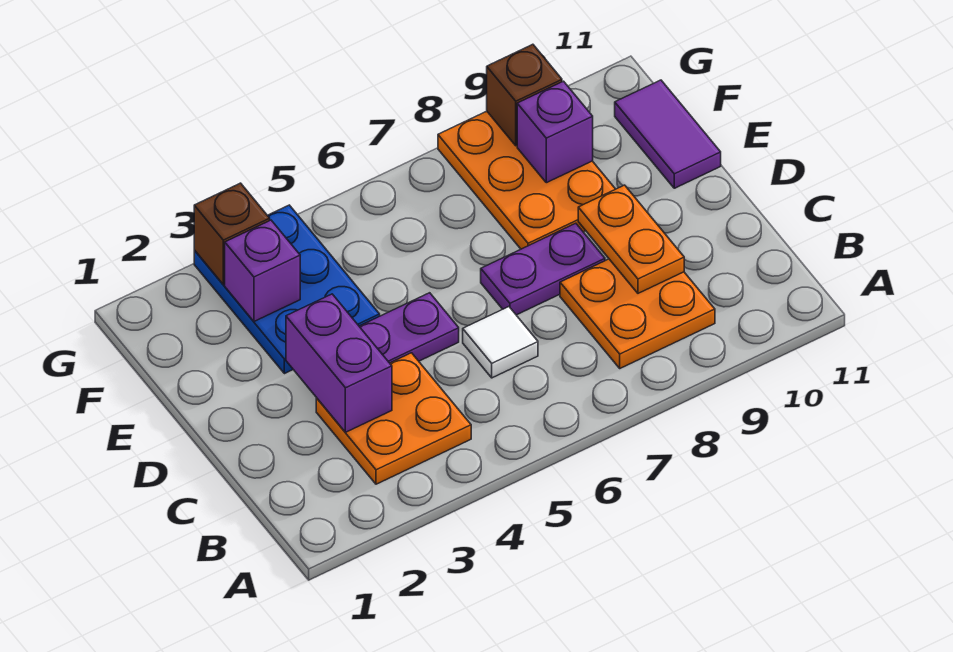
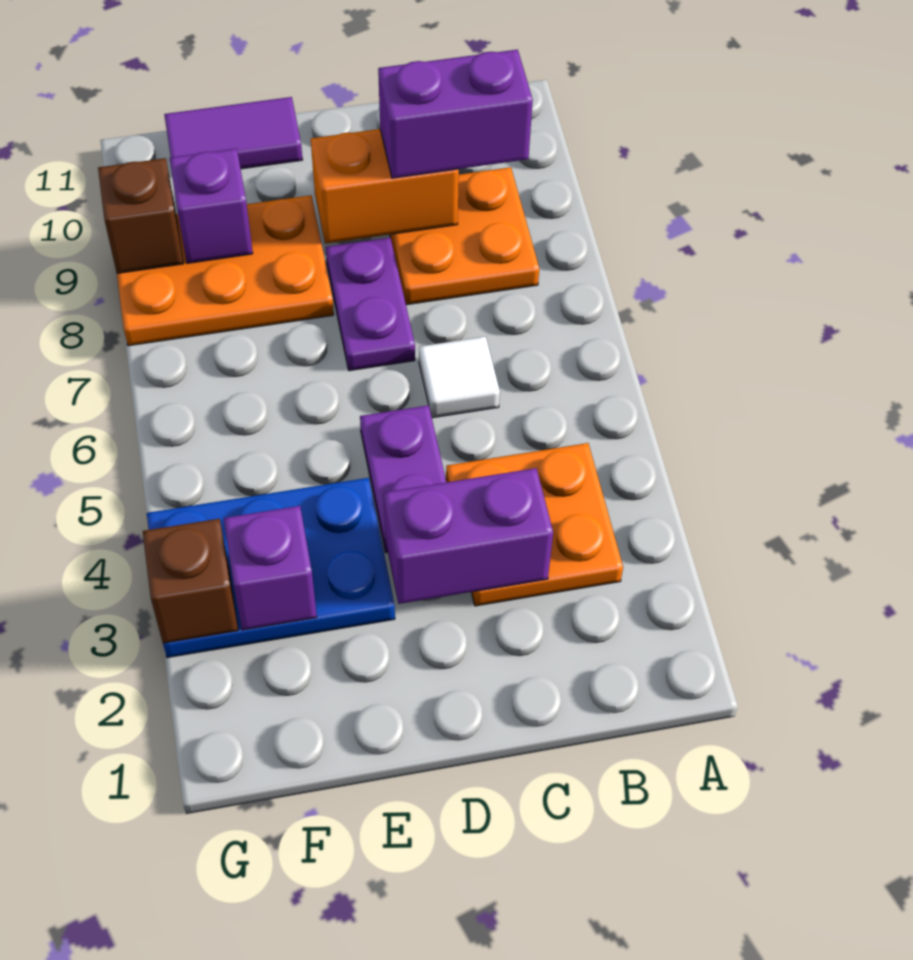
none -> purple 1x2 brick [378,50,533,178]
orange 1x2 plate [578,185,684,293] -> orange 1x2 brick [311,129,459,244]

